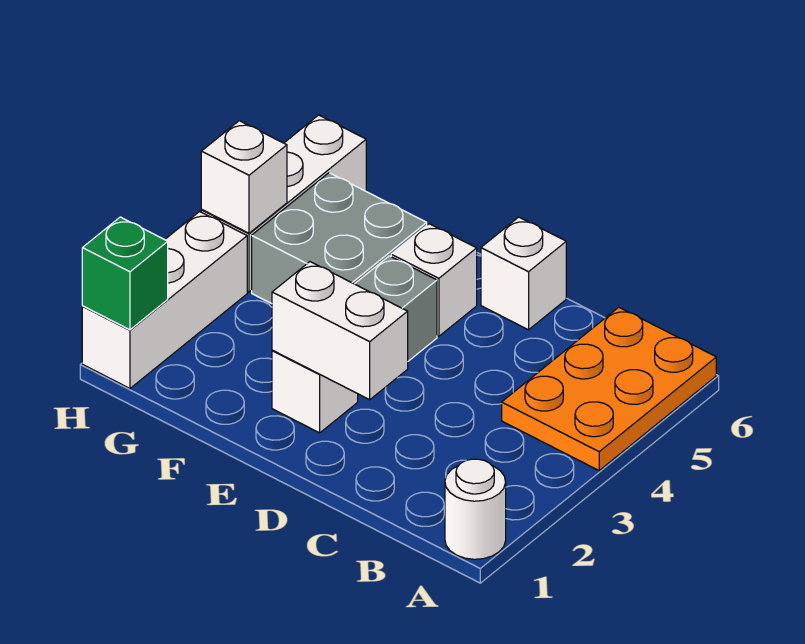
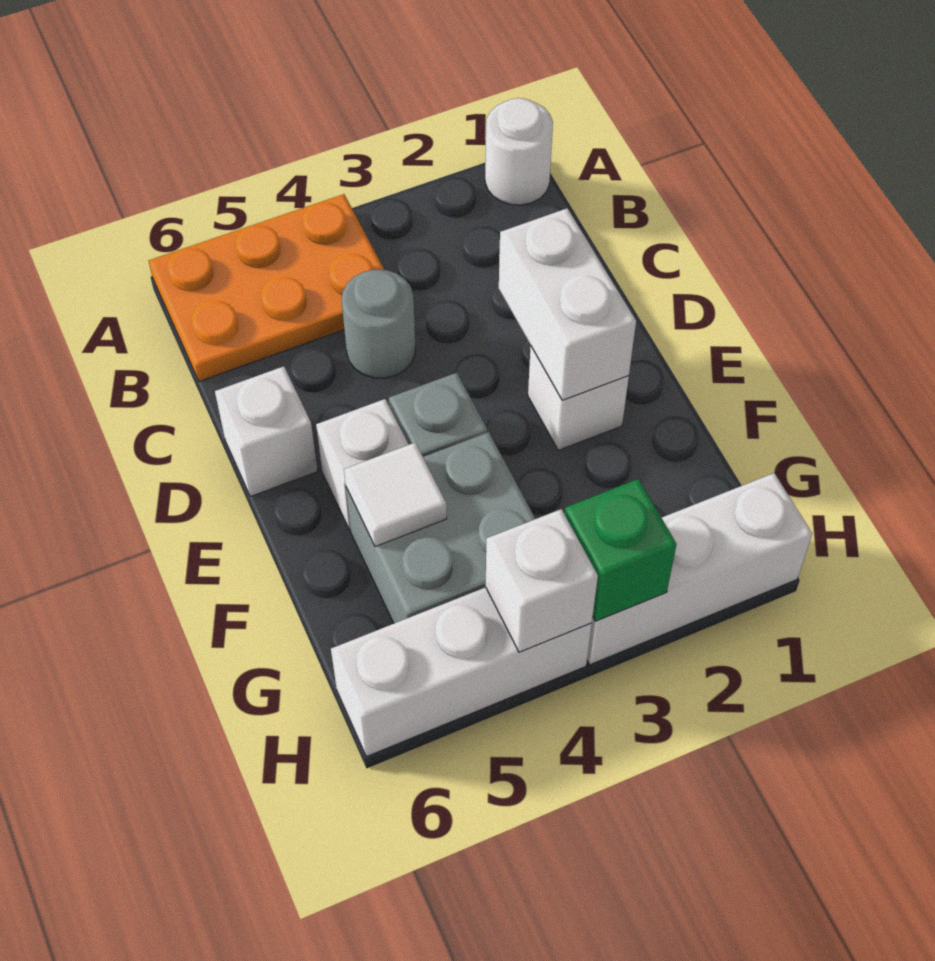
none -> grey 1x1 round brick [342,270,415,378]
none -> white 1x1 tile [344,443,447,547]
green 1x1 brick [82,217,168,330] -> green 1x1 brick moved to [565,479,677,621]

